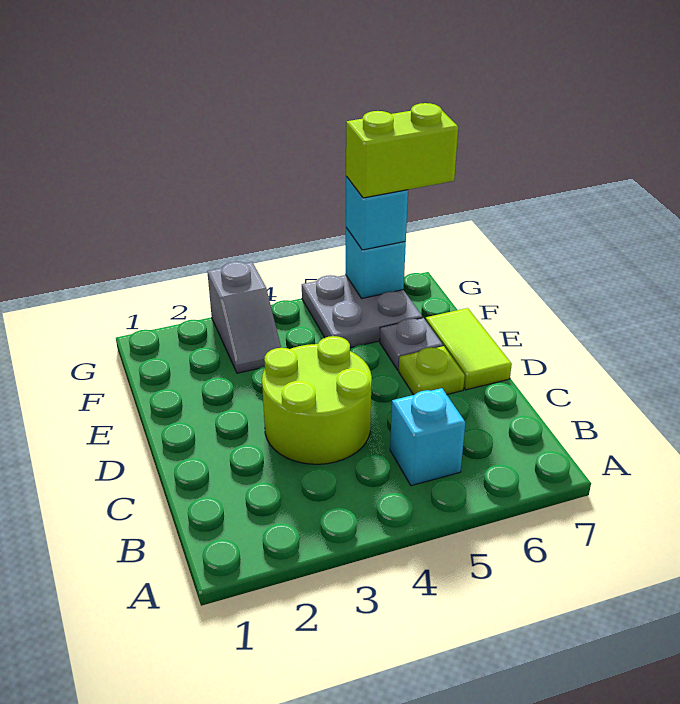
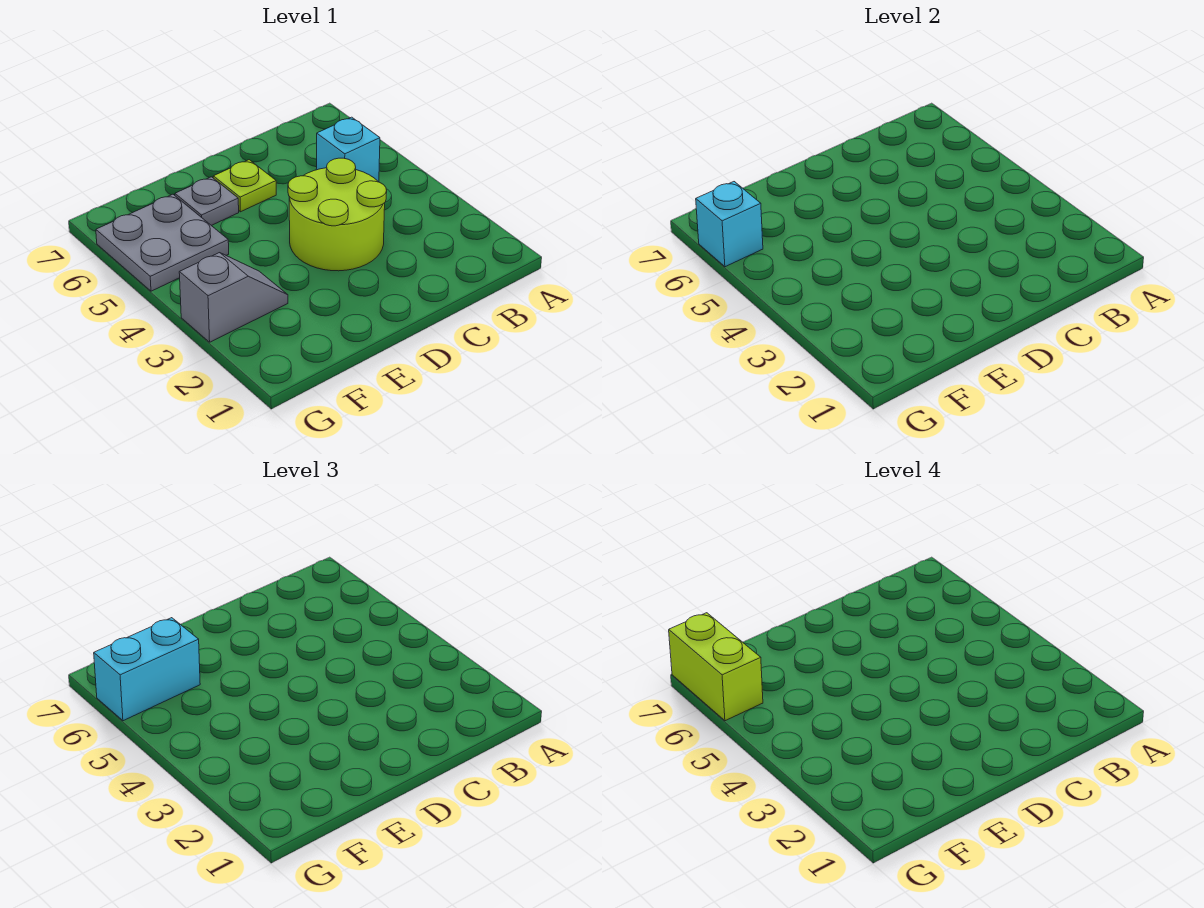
lime 1x2 tile [425,308,512,390] -> none
cyan 1x1 brick [346,176,408,250] -> cyan 1x2 brick [94,618,200,721]

